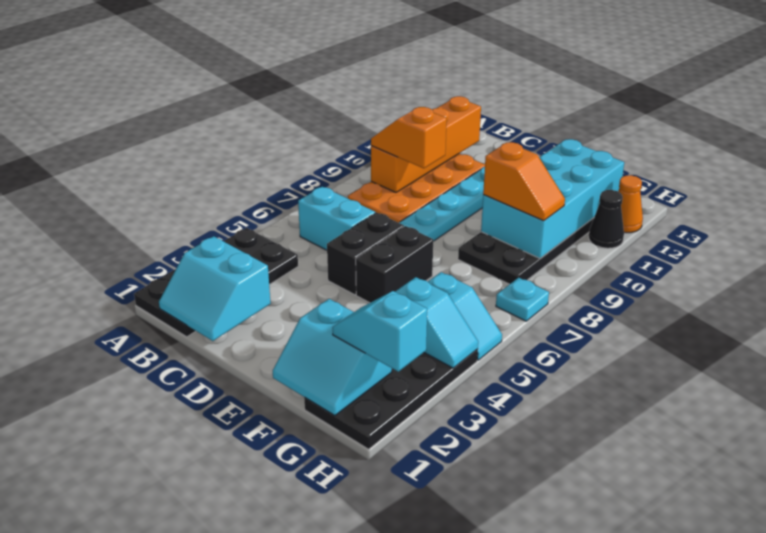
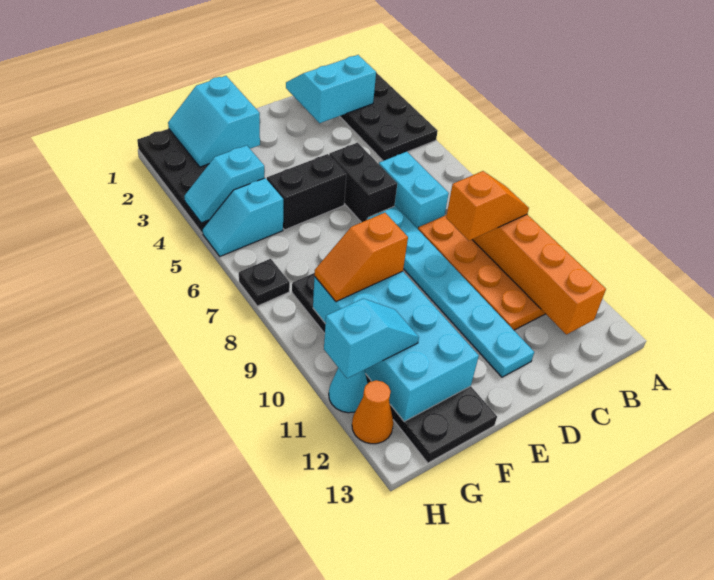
cyan 1x2 brick [298,187,375,250] -> cyan 1x2 brick turned to [379,152,449,229]
black 1x2 brick [356,226,433,303] -> black 1x2 brick turned to [267,154,347,230]
cyan 2x2 slope [273,299,392,416] -> cyan 2x2 slope turned to [168,76,260,167]
cyan 1x2 slope [333,291,427,372] -> cyan 1x2 slope moved to [324,299,419,378]
cyan 1x1 plate [496,278,549,321] -> black 1x1 plate [239,259,290,306]
black 1x1 cone [589,190,624,248] -> cyan 1x1 cone [329,368,368,413]

